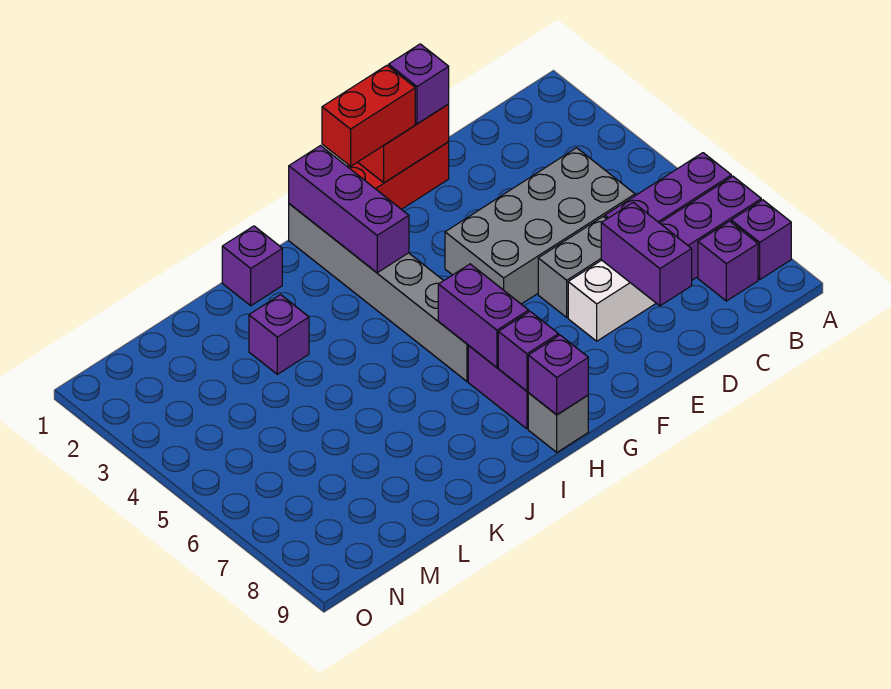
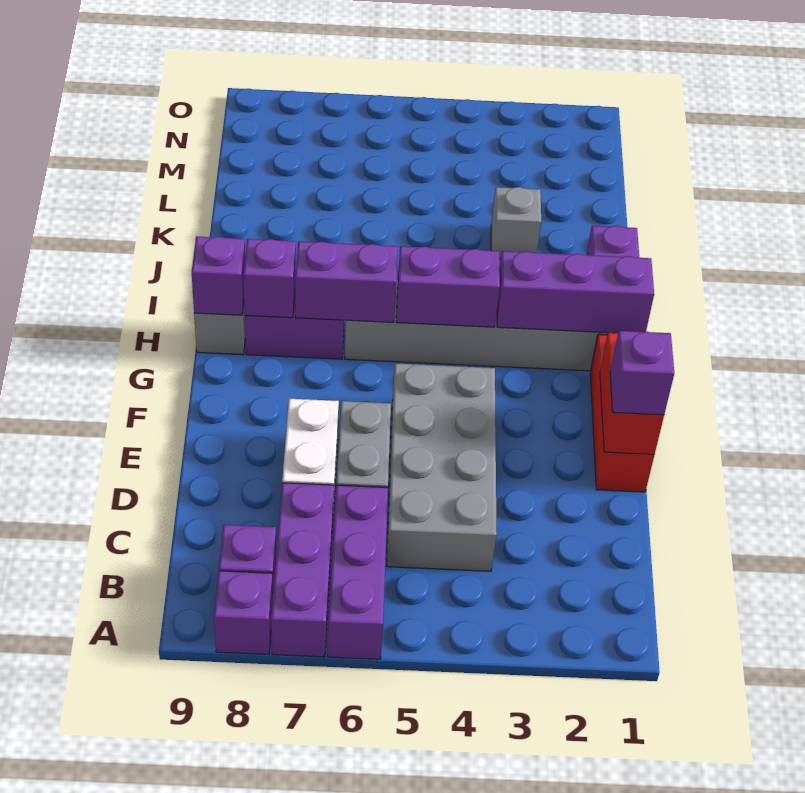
purple 1x2 brick [601,203,692,306] -> purple 1x2 brick moved to [396,246,500,327]
red 1x2 brick [322,65,415,166] -> none
purple 1x1 brick [249,295,309,374] -> grey 1x1 brick [491,187,541,259]

